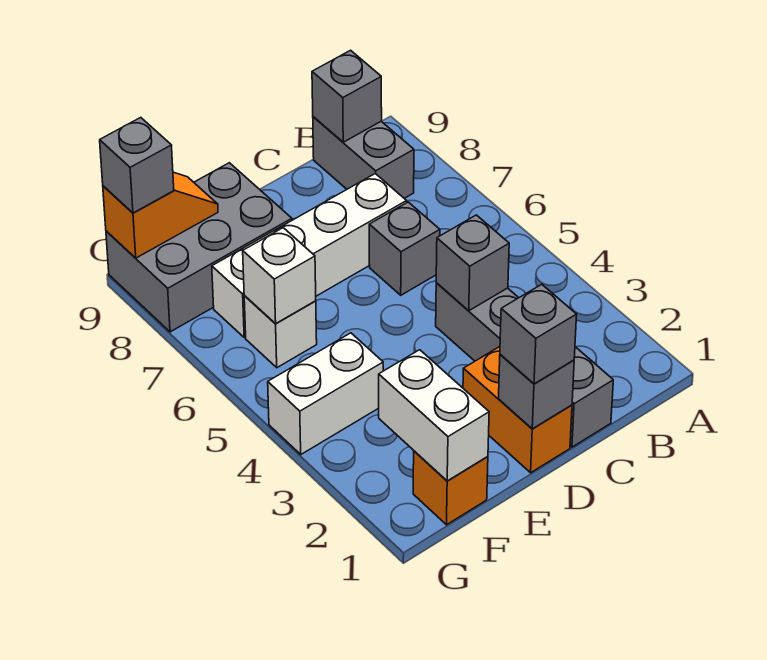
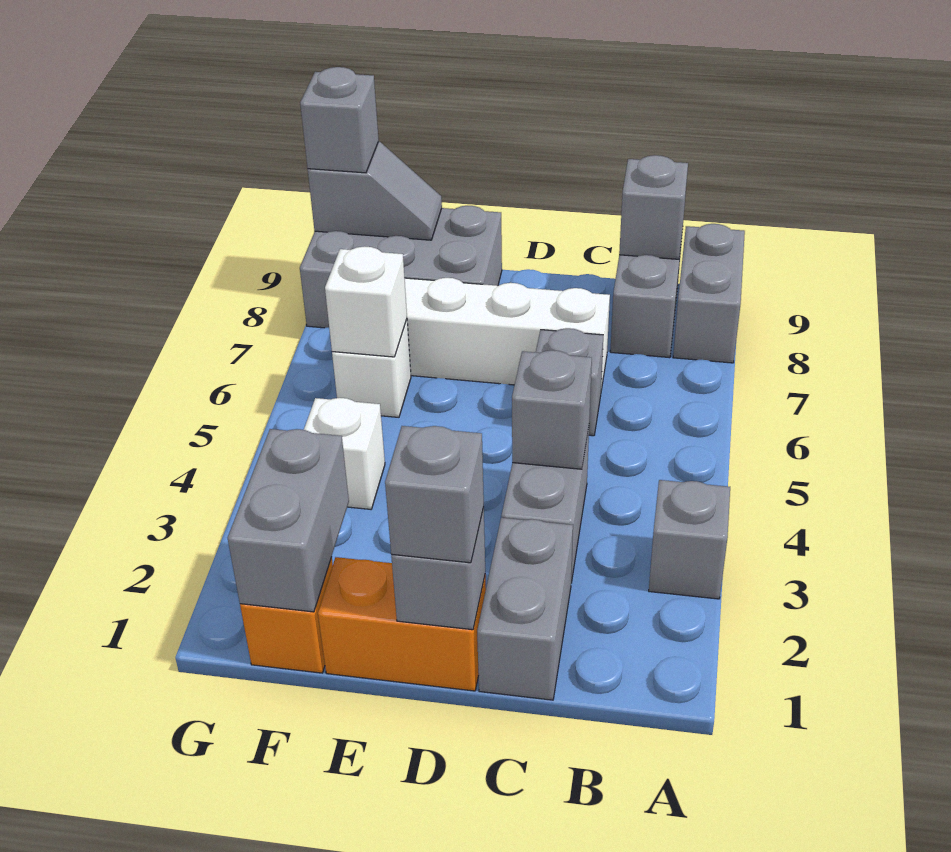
none -> grey 1x1 brick [649,480,730,599]
none -> grey 1x2 brick [673,224,745,363]
orange 1x2 brick [463,347,572,473] -> orange 1x2 brick turned to [318,557,486,691]
white 1x2 brick [379,350,489,481] -> grey 1x2 brick [228,429,349,612]
white 1x2 brick [268,333,383,454] -> white 1x1 brick [304,398,385,509]
orange 1x2 slope [103,172,218,258] -> grey 1x2 slope [308,142,442,240]

